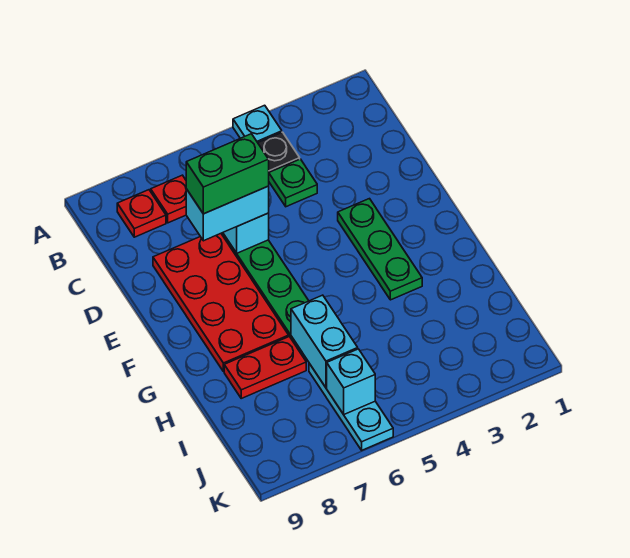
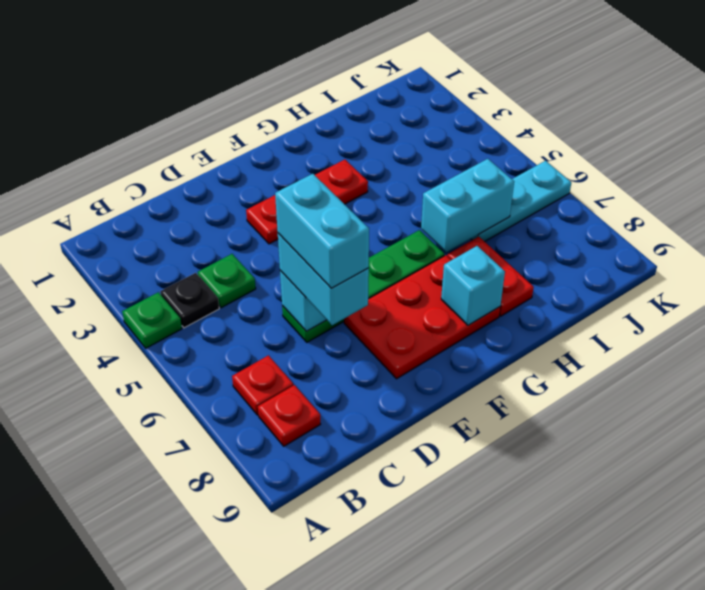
cyan 1x1 plate [233,105,282,143] -> green 1x1 plate [122,292,182,348]
green 1x2 brick [186,134,269,214] -> cyan 1x2 brick [275,174,369,288]
red 2x4 plate [153,234,289,372] -> red 2x3 plate [344,255,500,379]
green 1x3 plate [338,199,422,300] -> red 1x3 plate [246,160,368,244]
cyan 1x1 brick [327,349,375,414] -> cyan 1x1 brick moved to [441,246,505,325]

